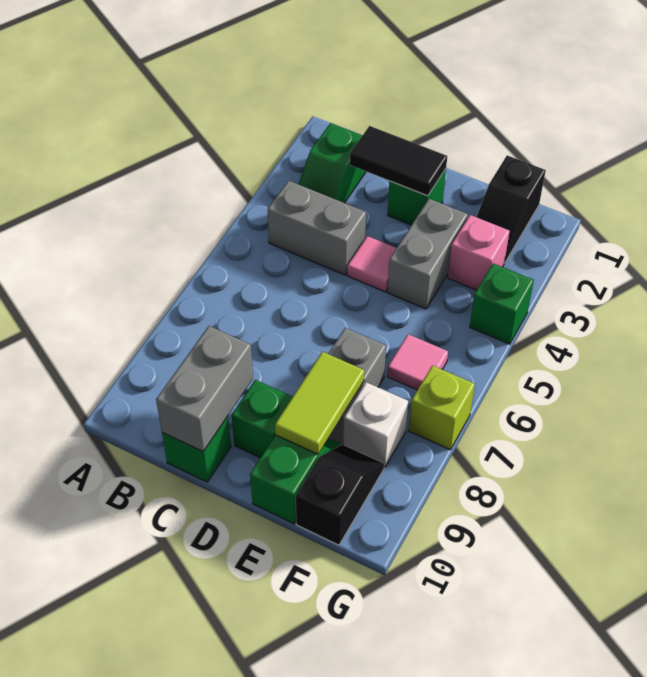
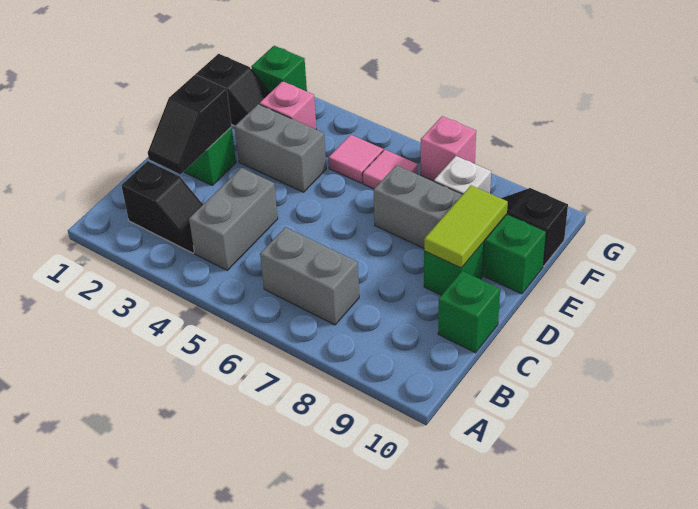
green 1x2 slope [298,123,366,203] -> black 1x2 slope [121,161,203,253]
black 1x2 tile [350,126,447,196] -> black 1x2 slope [148,75,232,174]
grey 1x2 brick [156,326,253,451] -> grey 1x2 brick moved to [260,227,359,325]
pink 1x1 tile [347,236,396,292] -> pink 1x1 tile moved to [328,135,383,183]
lime 1x2 tile [275,352,364,454] -> lime 1x2 tile turned to [424,186,508,268]
green 1x1 brick [470,263,534,344] -> green 1x1 brick moved to [251,46,307,92]
lime 1x1 brick [409,365,475,450] -> pink 1x1 brick [421,116,476,181]

